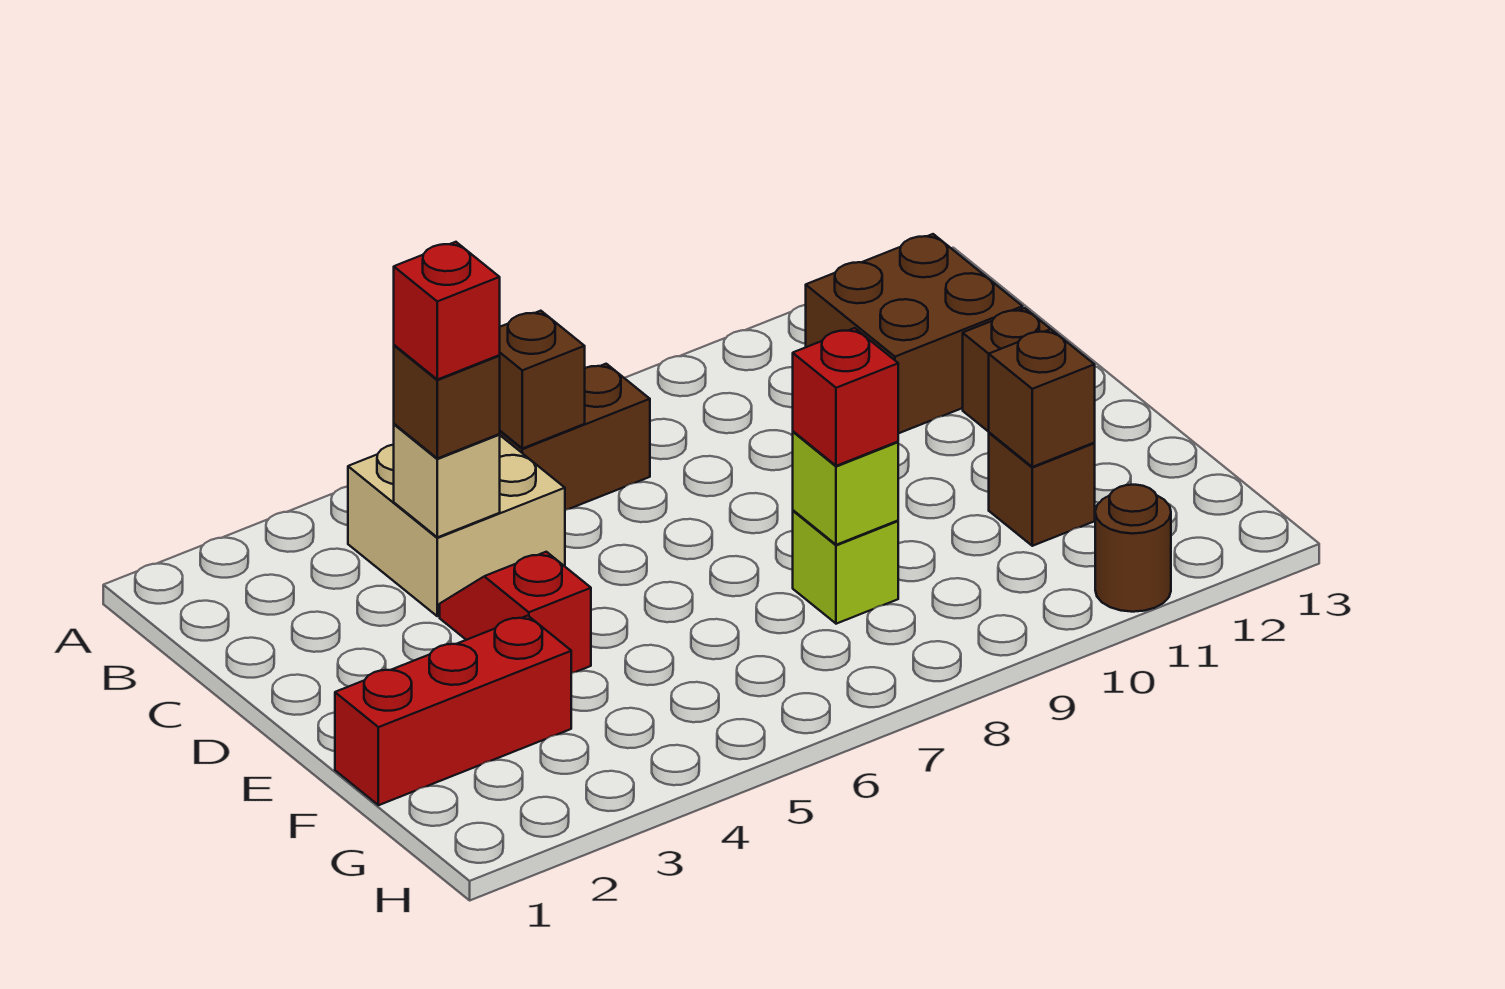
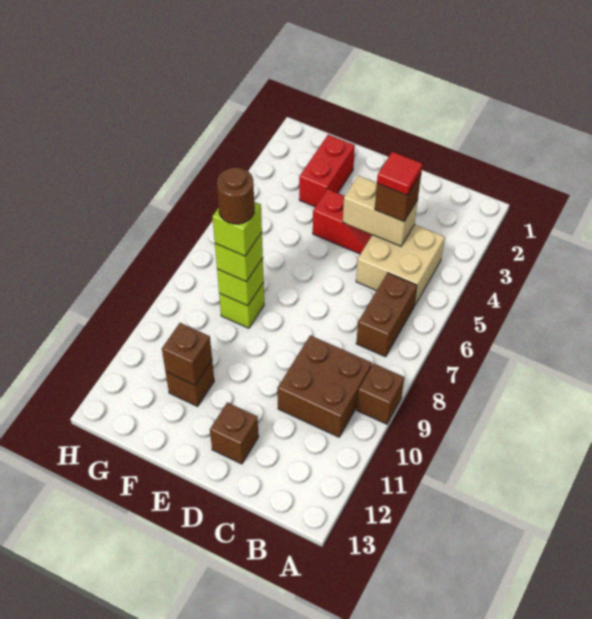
brown 1x1 brick [499,311,585,448] -> brown 1x1 brick moved to [357,364,404,424]
brown 2x2 brick [806,234,1023,434] -> brown 2x2 brick moved to [277,335,372,437]
tan 1x1 brick [394,424,500,537] -> tan 1x2 brick [343,176,418,246]
red 1x1 brick [394,242,500,380] -> red 1x1 tile [377,152,422,195]
red 1x3 brick [335,616,571,805] -> red 1x2 brick [299,135,355,207]
red 1x1 brick [793,328,898,466] -> lime 1x1 brick [215,232,263,282]
none -> lime 1x1 brick [213,202,262,256]
brown 1x1 round brick [1095,485,1171,612] -> brown 1x1 round brick moved to [217,167,254,224]

